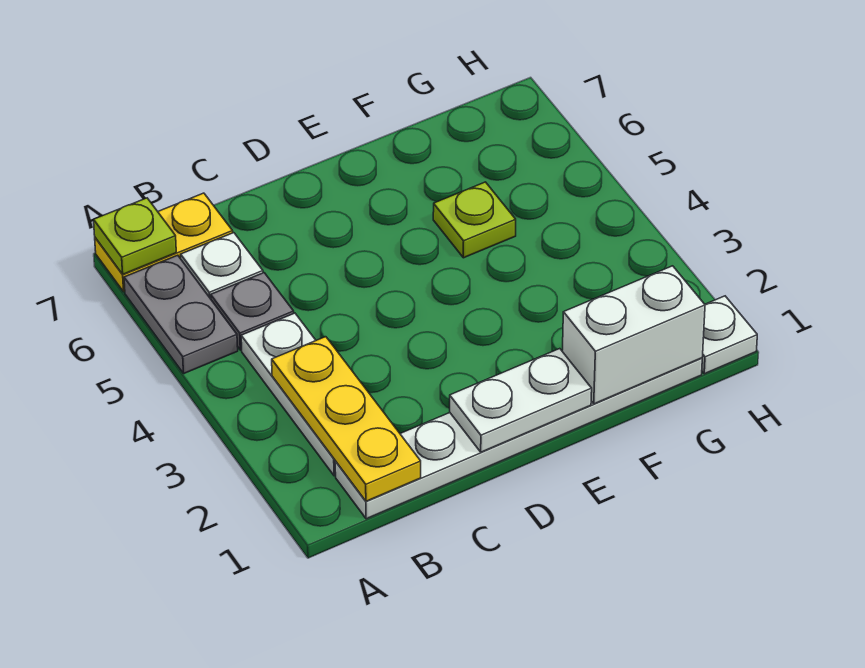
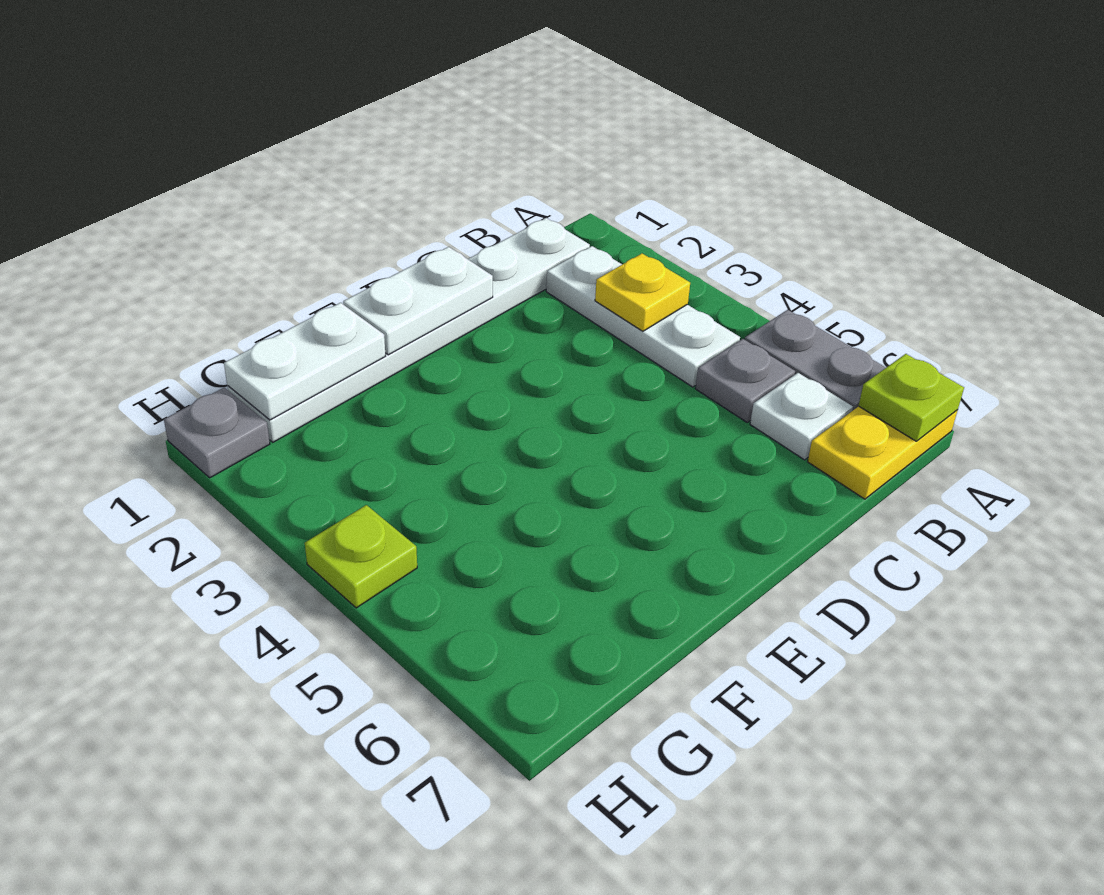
yellow 1x3 plate [272,337,421,501] -> yellow 1x1 plate [595,254,690,331]
white 1x2 brick [562,266,705,404] -> white 1x2 plate [224,303,385,420]
lime 1x1 plate [433,182,516,258] -> lime 1x1 plate moved to [305,505,417,608]
white 1x1 plate [702,296,757,374] -> grey 1x1 plate [164,387,270,478]

